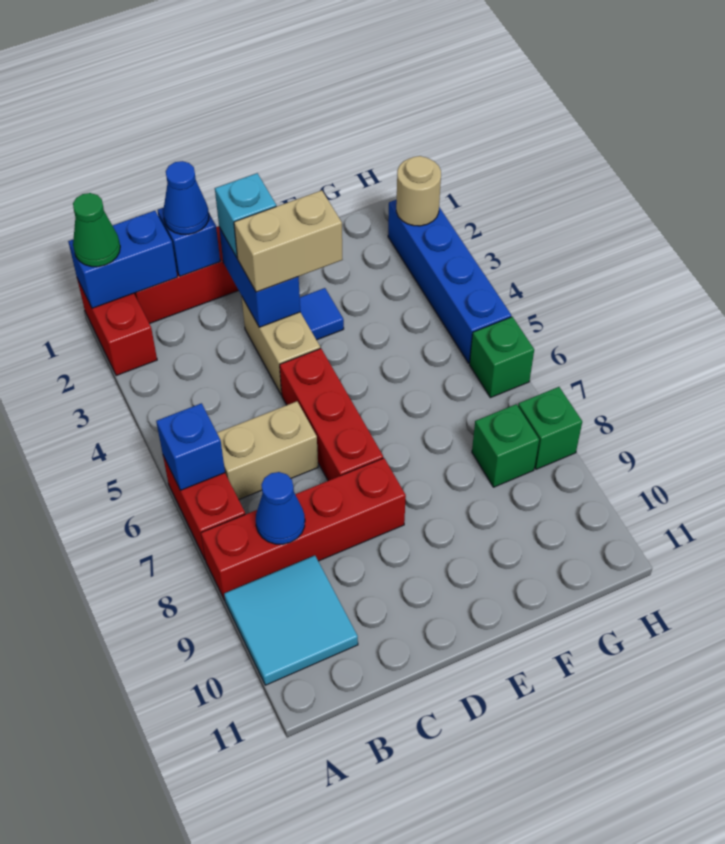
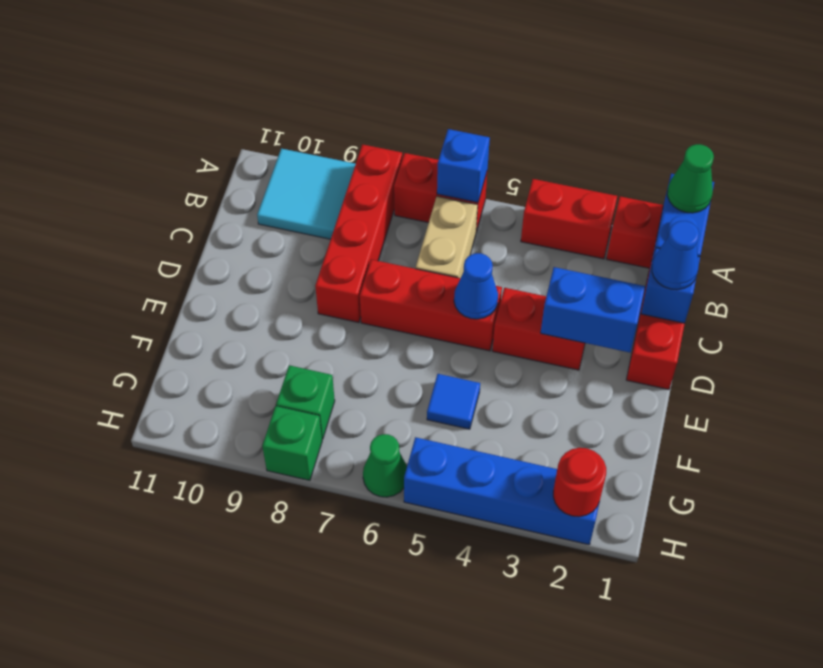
none -> red 1x2 brick [521,179,617,259]
blue 1x1 cone [256,472,305,544] -> blue 1x1 cone moved to [454,253,498,319]
cyan 1x1 brick [215,173,276,258] -> none
tan 1x2 brick [242,297,320,395] -> red 1x2 brick [492,288,585,370]
tan 1x2 brick [234,190,343,292] -> none
blue 1x1 tile [300,288,344,340] -> blue 1x1 tile moved to [427,374,480,429]
tan 1x1 round brick [396,156,441,226] -> red 1x1 round brick [553,448,606,517]
green 1x1 brick [470,317,534,398] -> green 1x1 cone [363,434,407,497]

